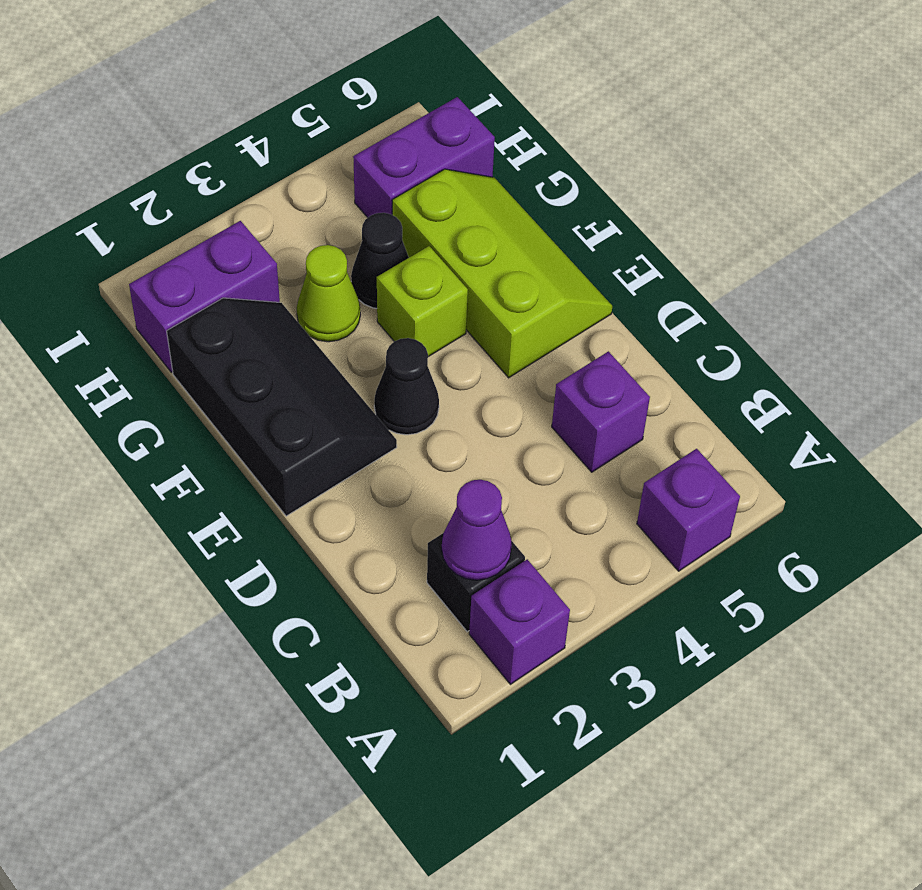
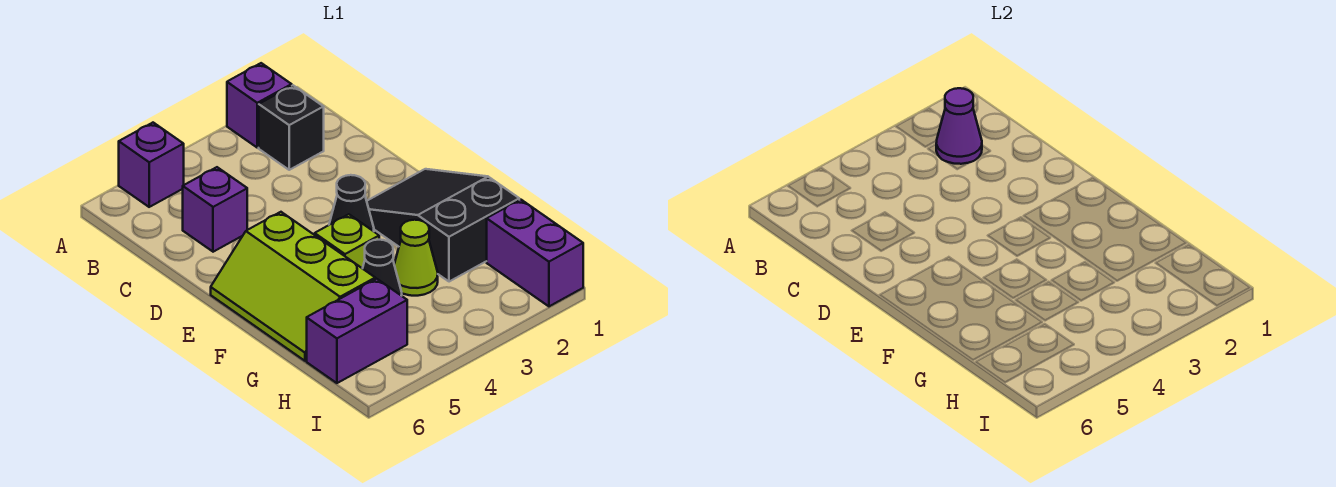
black 2x3 slope [167,298,397,516] -> black 2x3 slope turned to [367,169,519,282]
purple 1x2 brick [129,221,280,372] -> purple 1x2 brick turned to [487,200,583,306]

